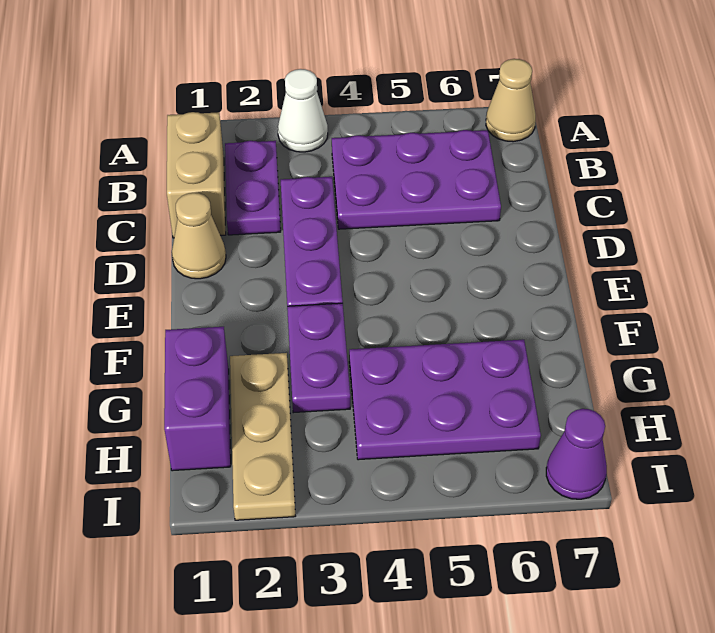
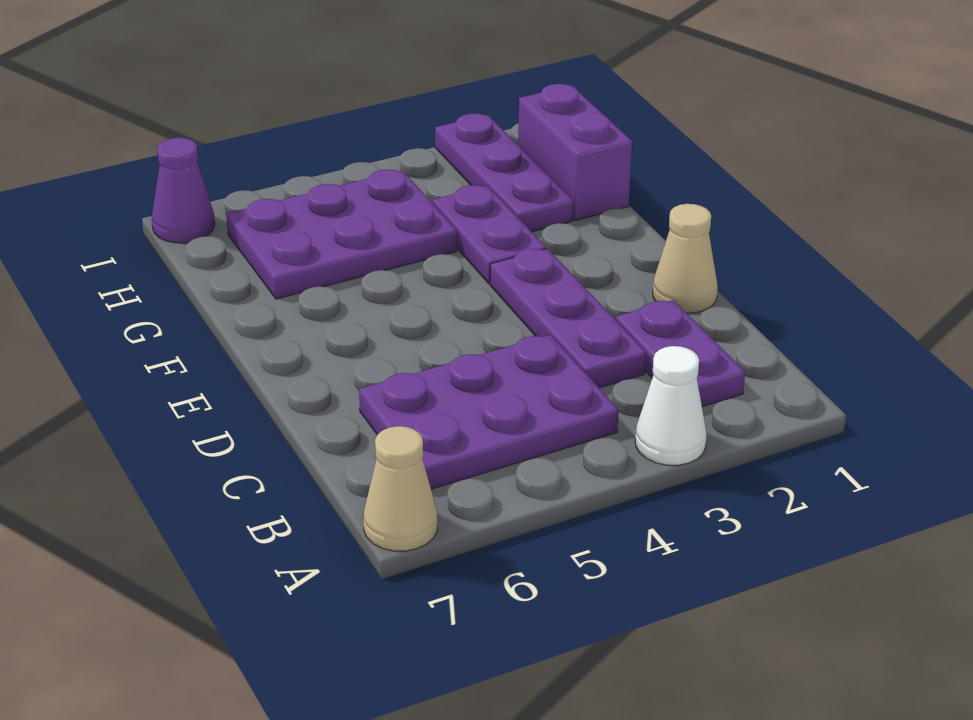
tan 1x2 brick [167,112,226,238] -> none
tan 1x3 plate [230,353,295,520] -> purple 1x3 plate [435,113,573,232]

